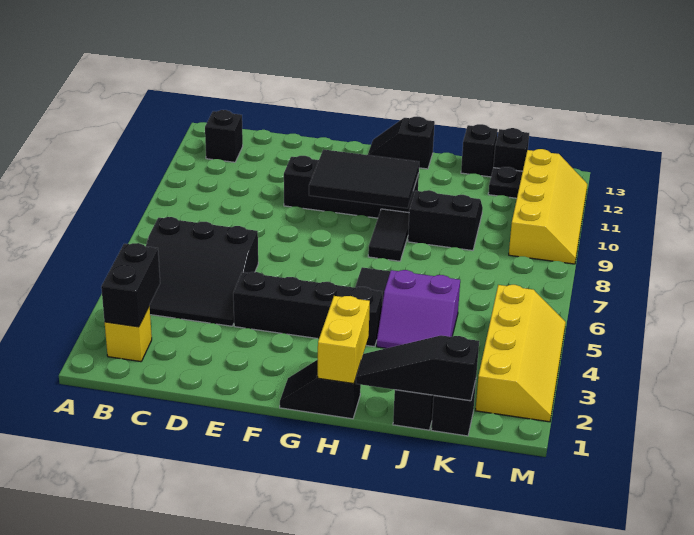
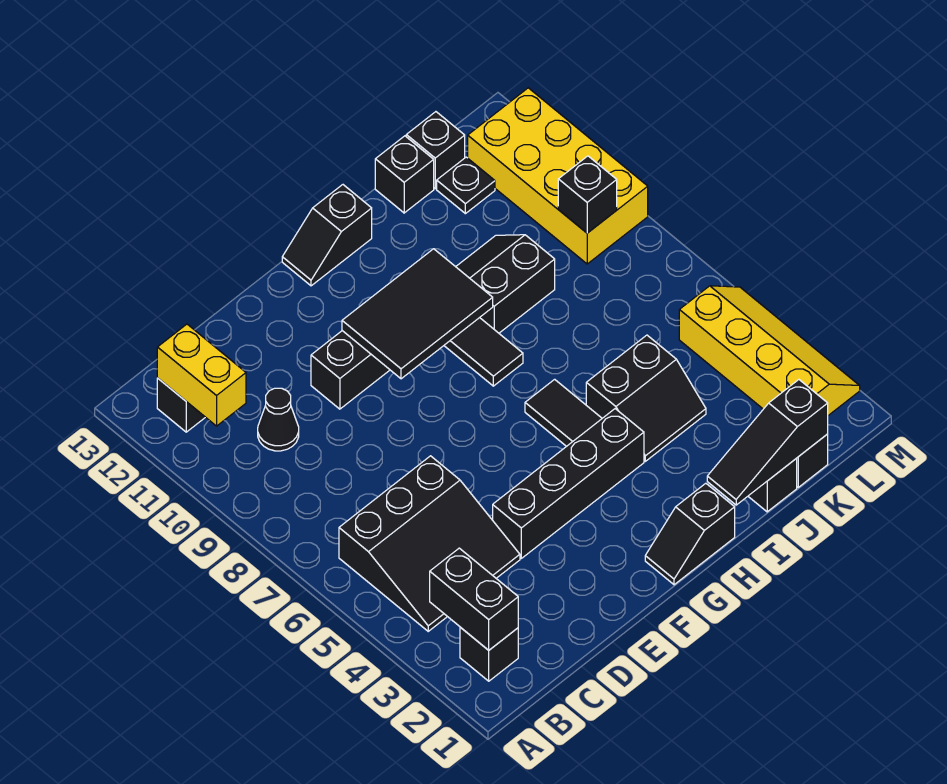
yellow 1x1 brick [105,306,152,362] -> black 1x1 brick [460,627,518,681]
none -> black 1x1 cone [258,388,299,451]
yellow 1x2 brick [318,296,370,384] -> yellow 1x2 brick moved to [157,324,246,426]
purple 2x2 slope [377,270,460,348] -> black 2x2 slope [586,335,706,461]
yellow 2x4 slope [509,149,588,264] -> yellow 2x4 brick [468,88,648,264]
none -> black 1x1 brick [558,156,617,233]

